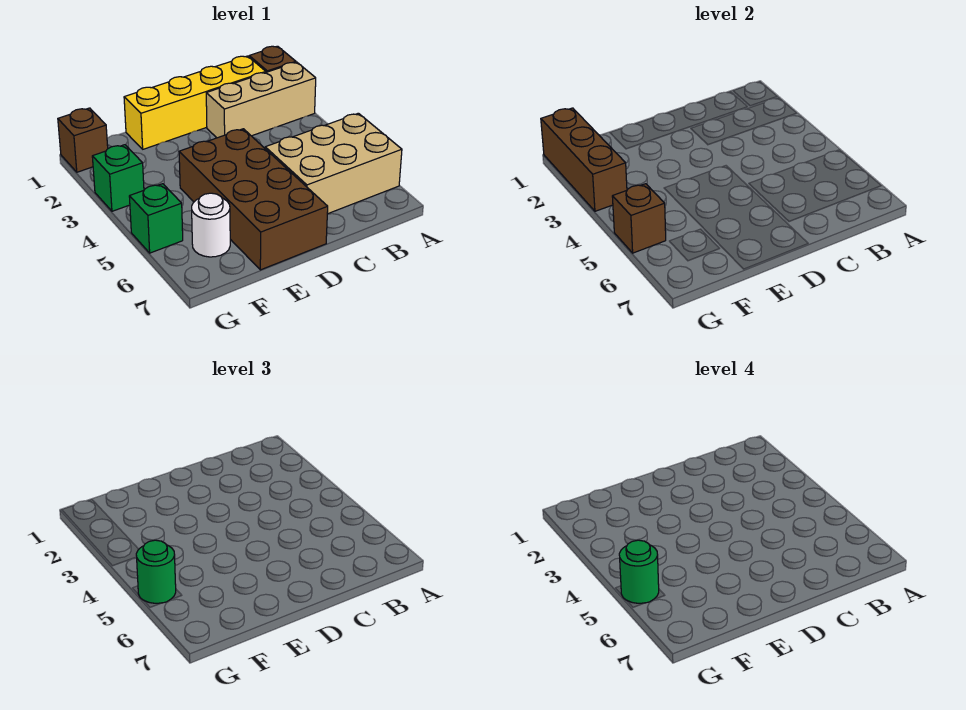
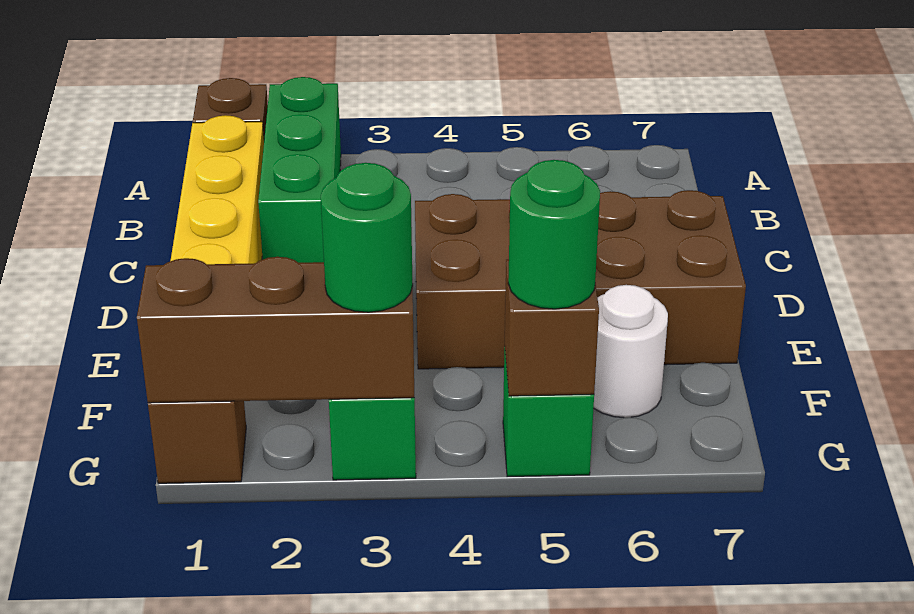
tan 1x3 brick [206,62,316,138] -> green 1x3 brick [258,77,341,263]
tan 2x3 brick [265,113,402,214] -> none
green 1x1 round brick [619,540,659,603] -> green 1x1 round brick moved to [321,163,413,312]

